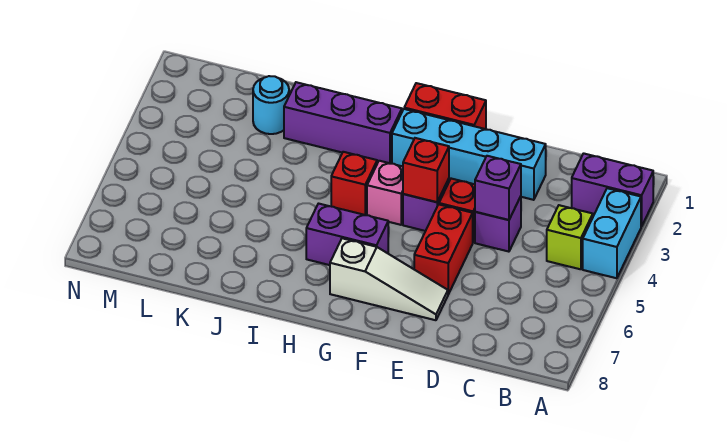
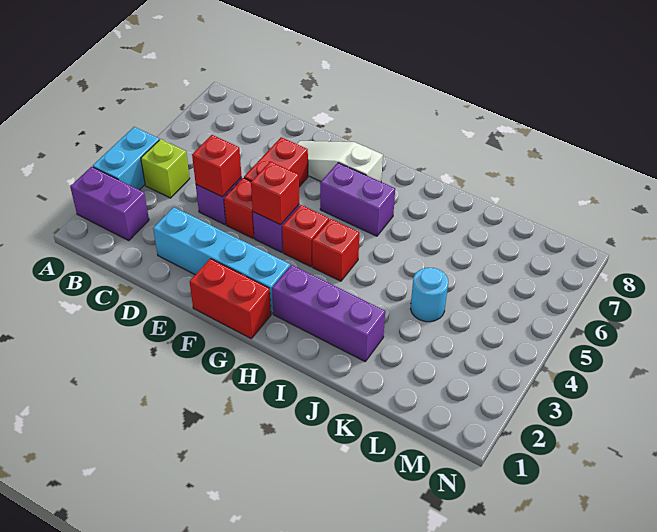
purple 1x1 brick [475,156,521,220] -> red 1x1 brick [192,135,242,197]
pink 1x1 brick [367,161,403,225] -> red 1x1 brick [282,205,329,267]
cyan 1x1 round brick [253,76,289,134] -> cyan 1x1 round brick moved to [410,268,448,322]

